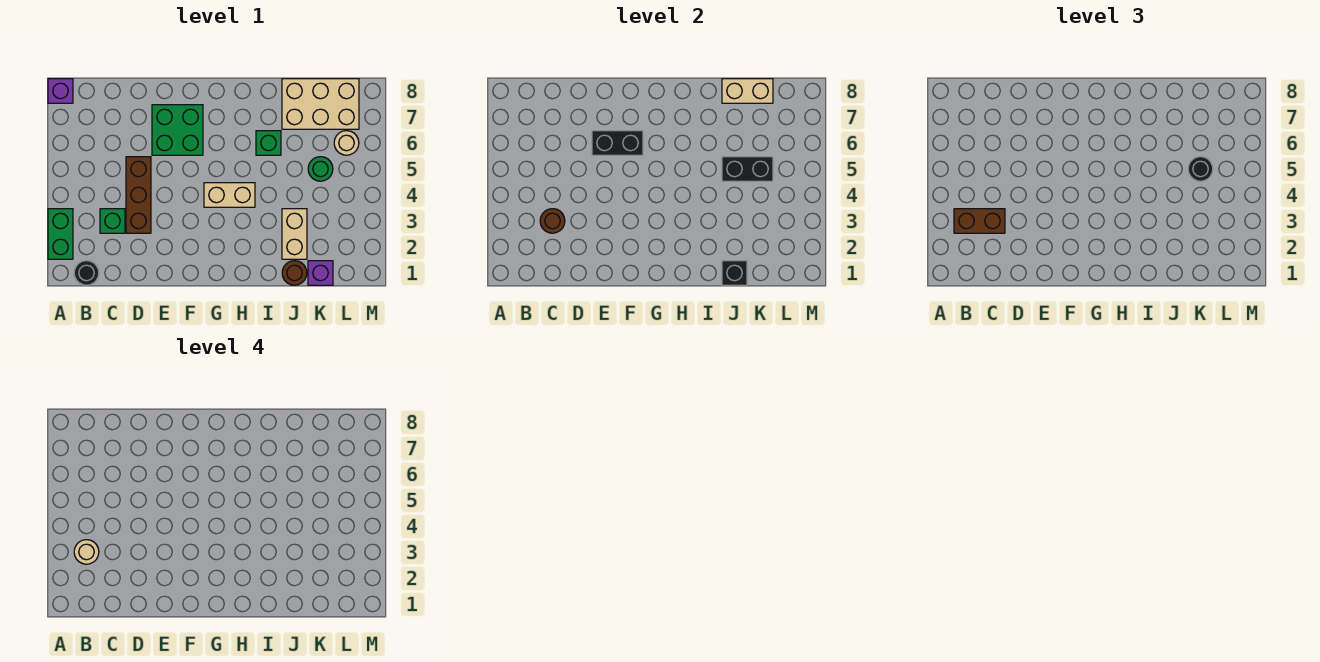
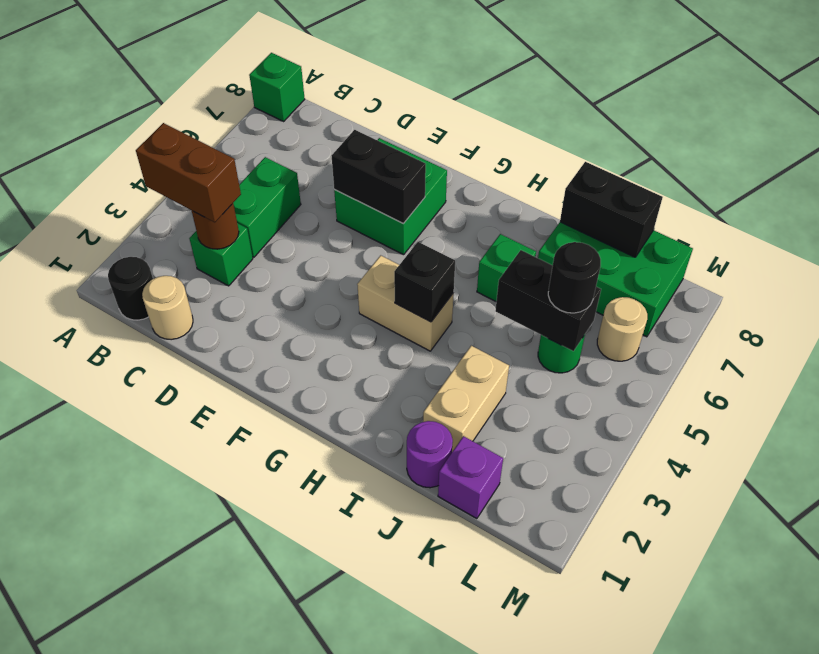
green 1x2 brick [48,209,73,259] -> green 1x2 brick moved to [233,157,301,257]
purple 1x1 brick [48,79,73,103] -> green 1x1 brick [249,53,305,121]
tan 1x1 round brick [74,540,99,564] -> tan 1x1 round brick moved to [142,276,193,340]
brown 1x3 brick [126,157,151,233] -> none
brown 1x1 round brick [282,261,307,285] -> purple 1x1 round brick [407,421,453,488]
black 1x1 brick [722,261,747,285] -> black 1x1 brick moved to [394,242,455,322]
tan 2x3 brick [282,79,359,129] -> green 2x3 brick [538,222,693,337]
tan 1x2 brick [722,79,773,103] -> black 1x2 brick [560,162,663,257]

